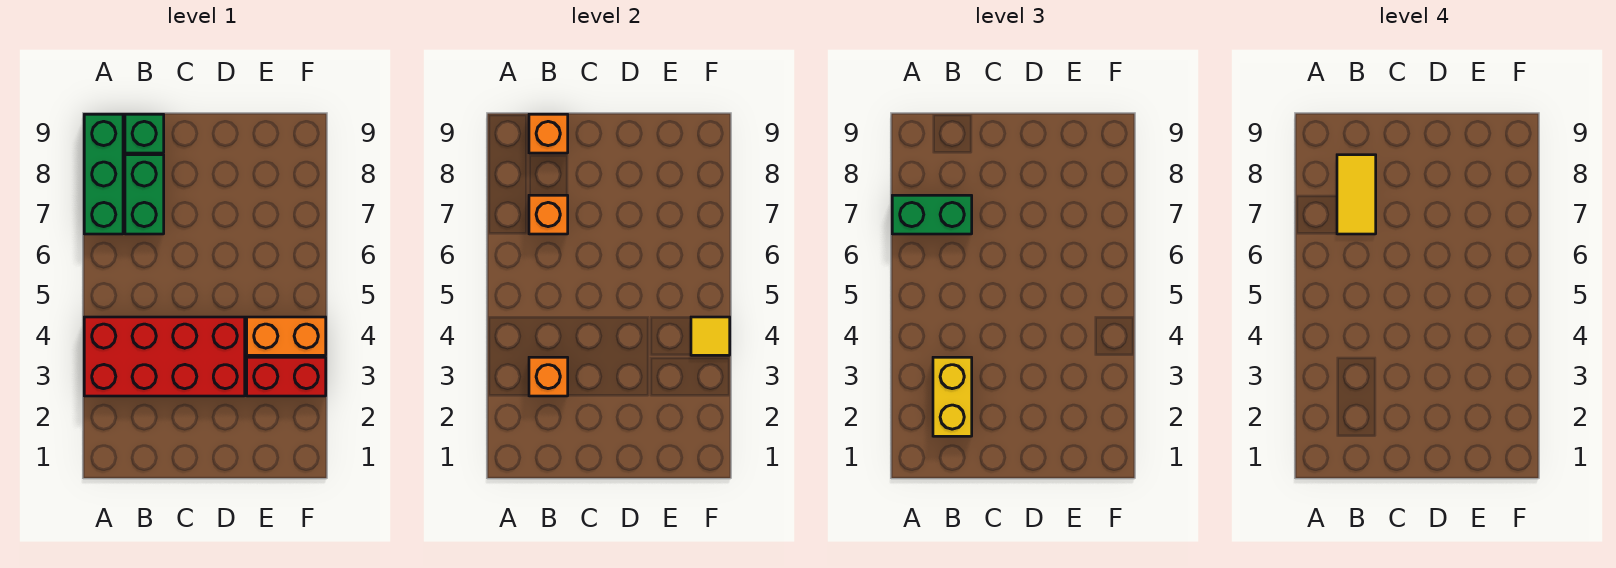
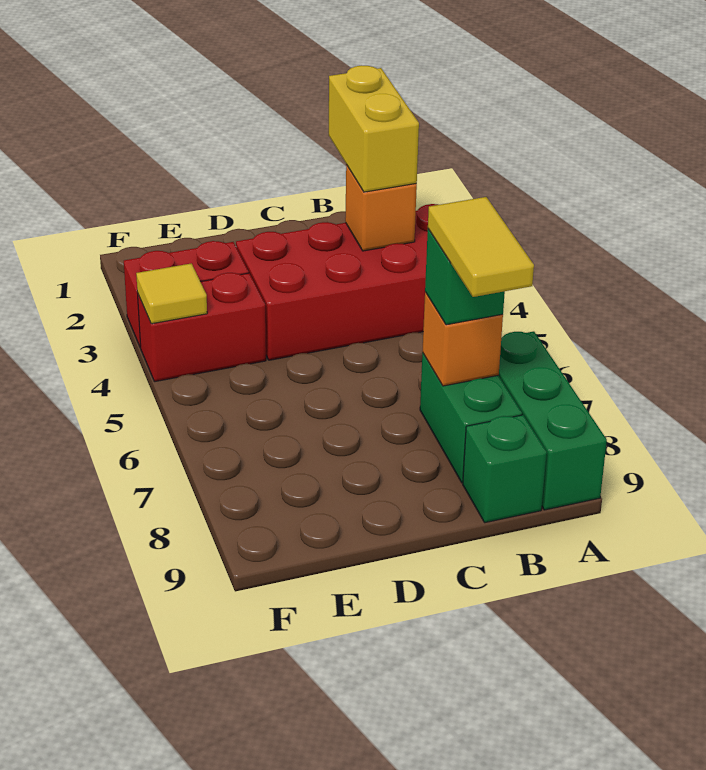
green 1x2 brick [892,195,972,234] -> green 1x1 brick [425,229,505,325]
orange 1x1 brick [529,114,568,153] -> none
orange 1x2 brick [247,317,326,355] -> red 1x2 brick [138,273,266,382]

